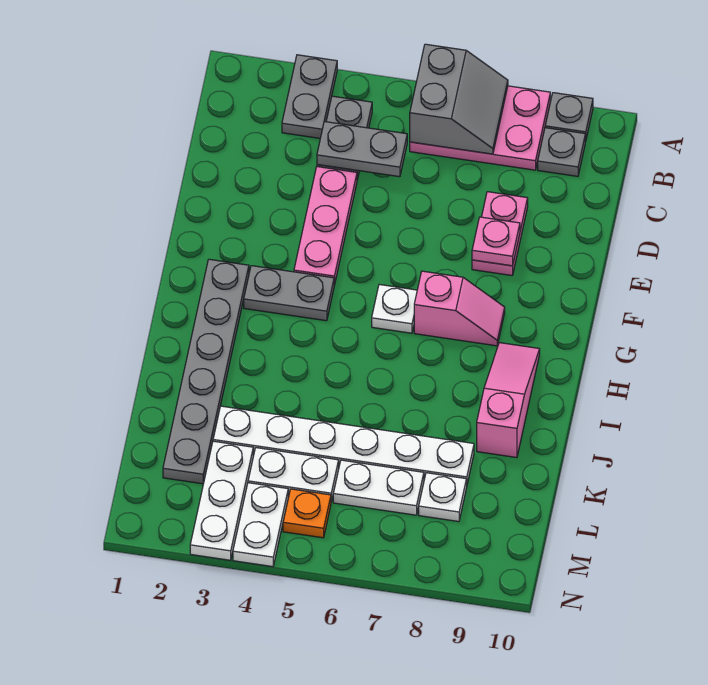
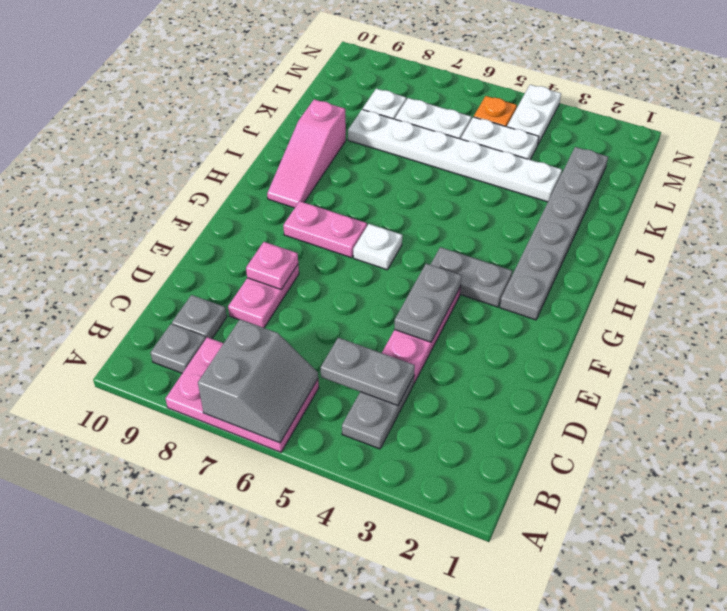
grey 1x2 plate [282,55,337,138] -> grey 1x2 plate moved to [394,264,462,342]
grey 2x2 slope [410,44,508,154] -> grey 2x2 slope turned to [198,319,318,443]
grey 1x1 plate [545,93,593,141] -> grey 1x1 plate moved to [172,295,227,339]
pink 1x2 slope [414,271,505,346] -> pink 1x2 plate [283,201,367,258]
white 1x3 plate [190,441,253,560] -> none

